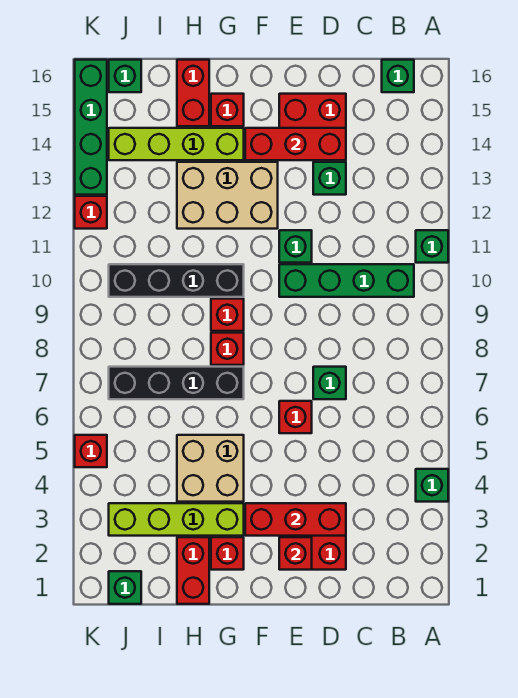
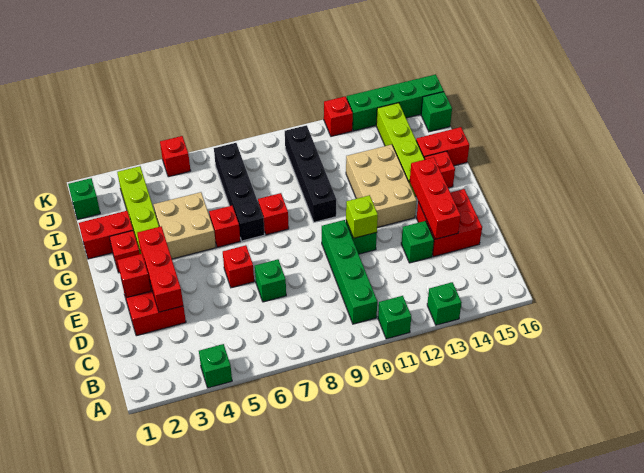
green 1x1 brick [382,60,414,92] -> green 1x1 brick moved to [427,282,462,325]
none -> lime 1x1 brick [346,195,378,238]
red 1x1 brick [211,299,244,331] -> red 1x1 brick moved to [209,206,240,247]

